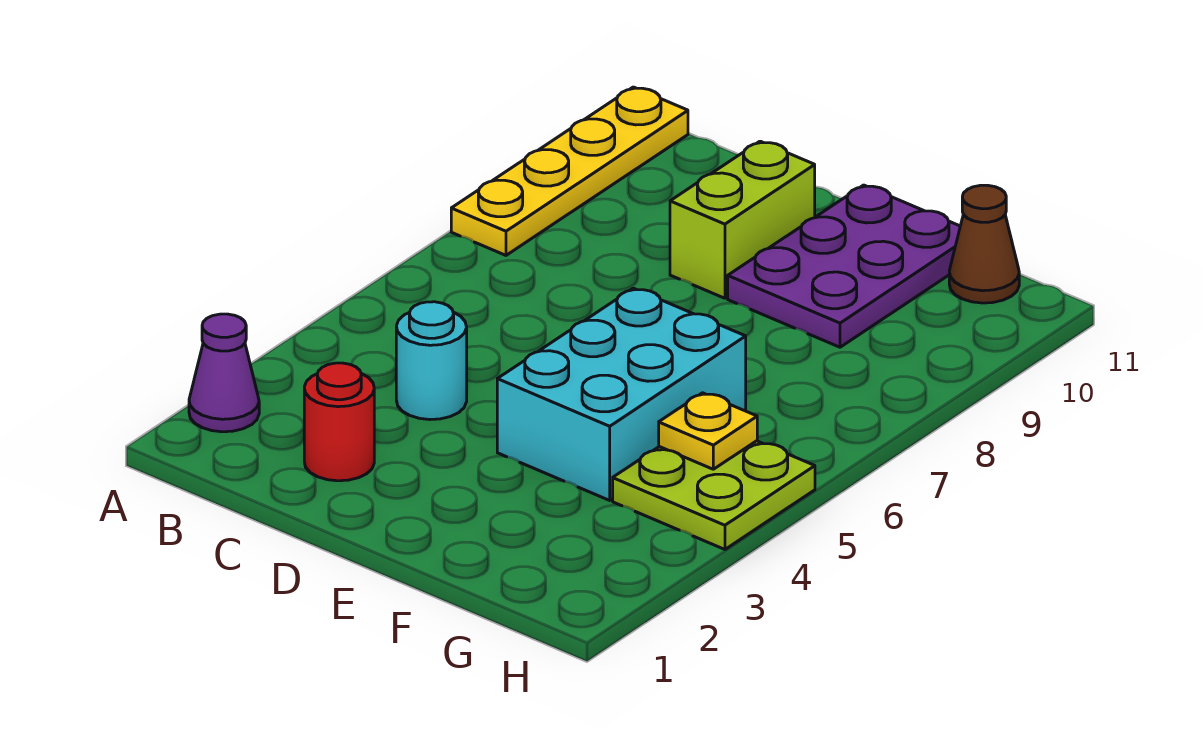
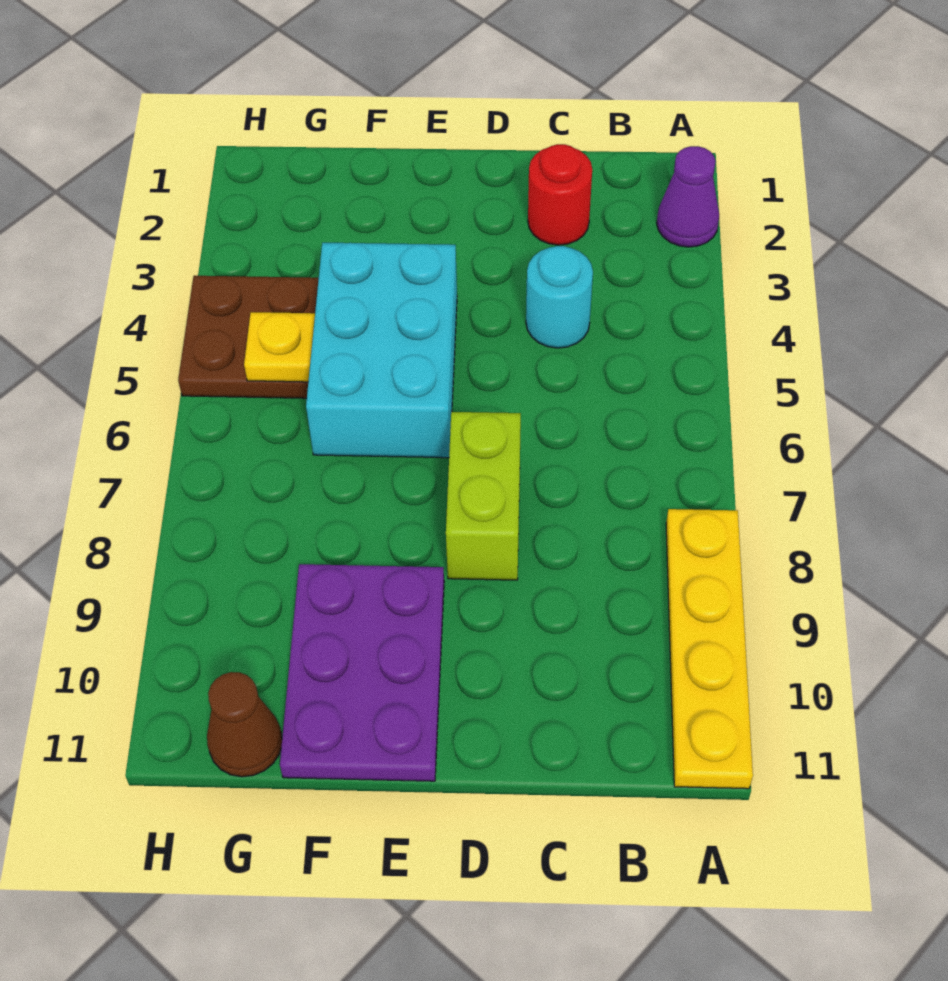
lime 1x2 brick [670,141,815,298] -> lime 1x2 brick moved to [446,412,521,580]
lime 2x2 plate [613,441,815,549] -> brown 2x2 plate [178,276,319,398]

